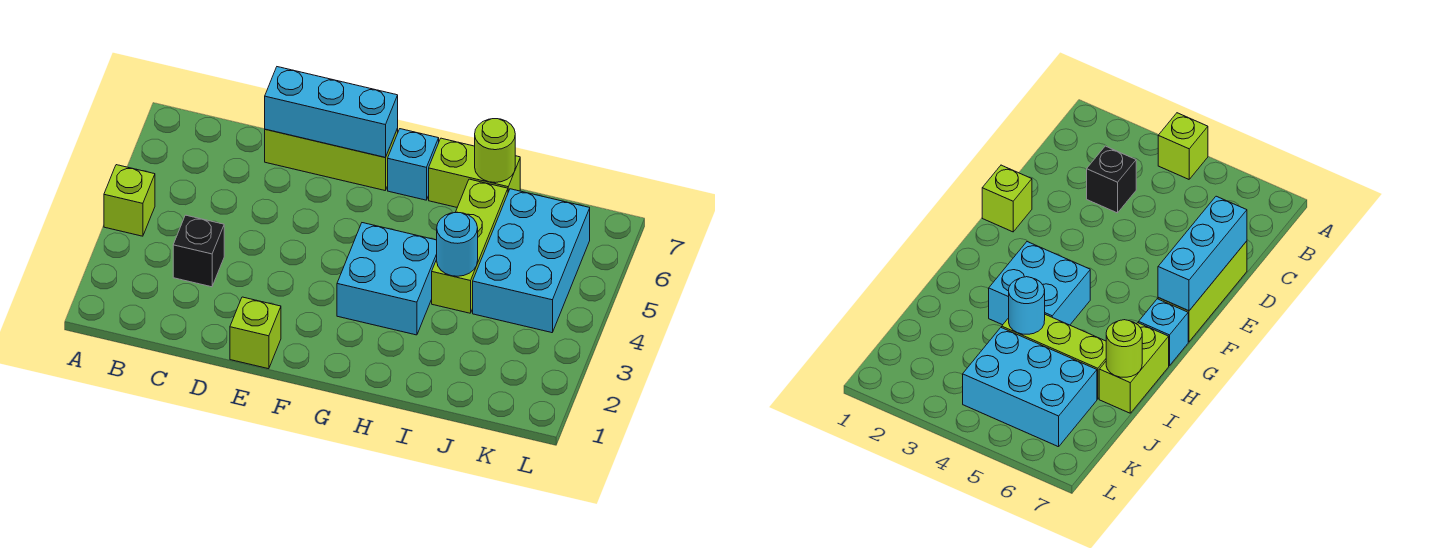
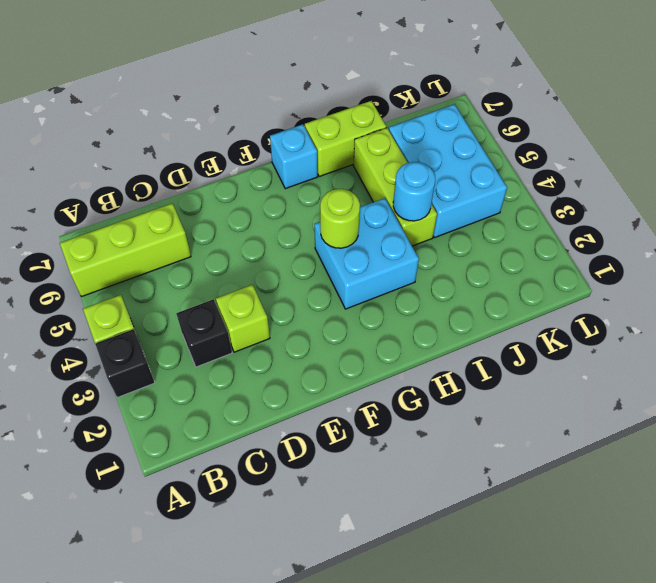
none -> black 1x1 brick [95,329,155,398]
lime 1x3 brick [265,129,398,190] -> lime 1x3 brick moved to [60,203,191,297]
cyan 1x3 brick [265,67,398,158] -> none
lime 1x1 brick [230,297,281,369] -> lime 1x1 brick moved to [216,285,270,352]
lime 1x1 round brick [475,119,515,183] -> lime 1x1 round brick moved to [320,189,360,248]

